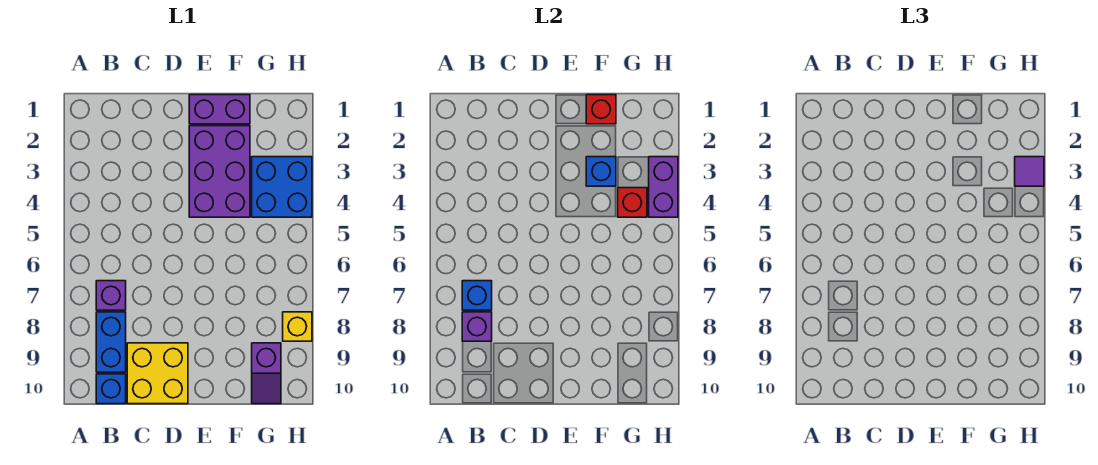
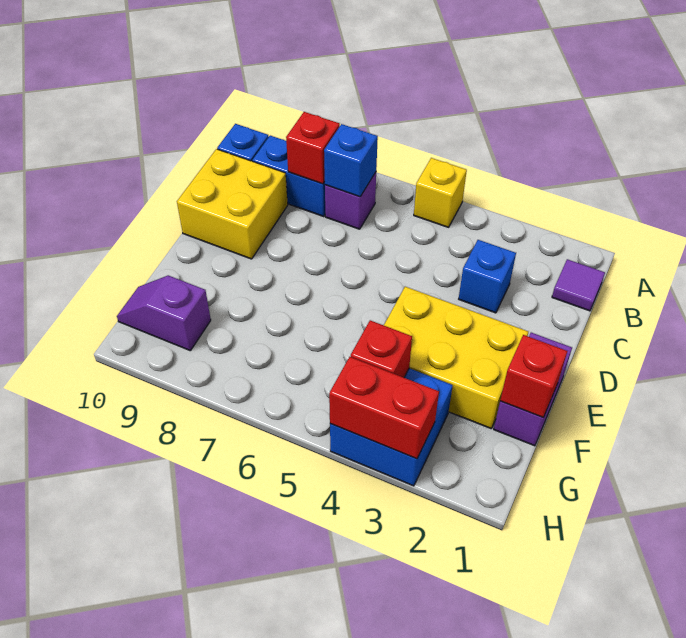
purple 1x1 brick [462,312,492,341] -> red 1x1 brick [286,112,340,184]
purple 2x3 brick [189,126,250,217] -> yellow 2x3 brick [384,287,528,428]
blue 1x1 brick [586,157,616,186] -> blue 1x1 brick moved to [459,240,516,313]
purple 1x2 brick [649,157,678,217] -> red 1x2 brick [329,357,439,459]
purple 1x1 tile [1015,157,1044,186] -> purple 1x1 tile moved to [552,259,605,311]
yellow 1x1 brick [283,312,312,341] -> yellow 1x1 brick moved to [414,158,467,227]

